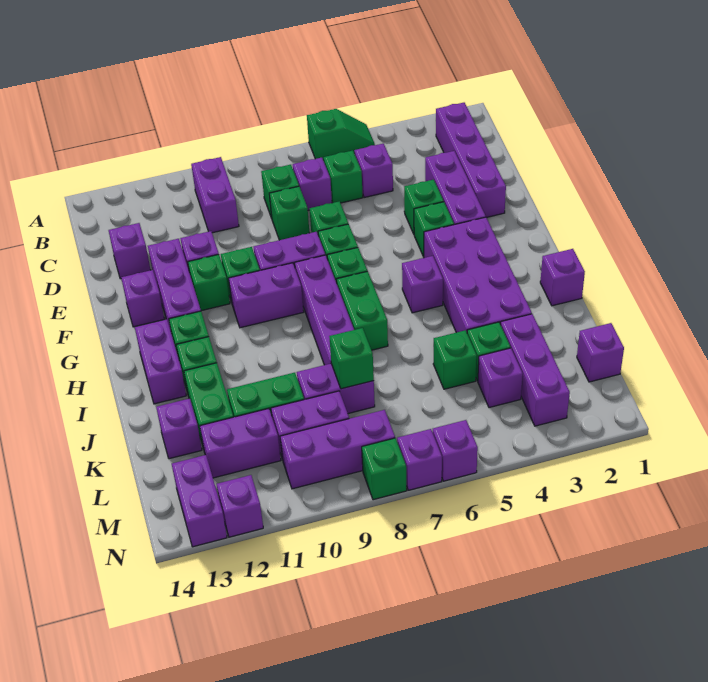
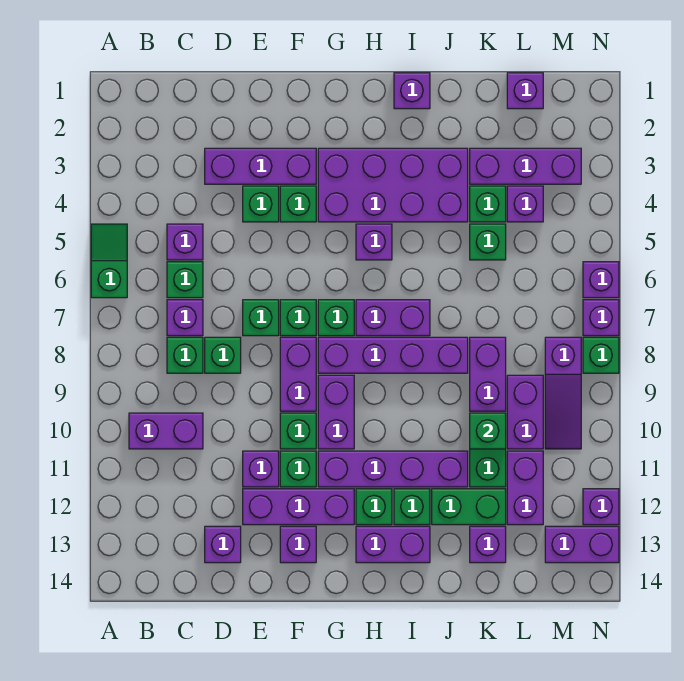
purple 1x4 brick [436,103,506,217] -> purple 1x4 brick moved to [318,451,468,487]
green 1x2 brick [337,271,388,350] -> purple 1x2 brick [356,300,430,336]
green 1x1 brick [329,328,374,389] -> green 1x1 brick moved to [470,413,506,449]
purple 1x3 brick [280,410,395,489] -> purple 1x3 slope [545,337,581,449]

